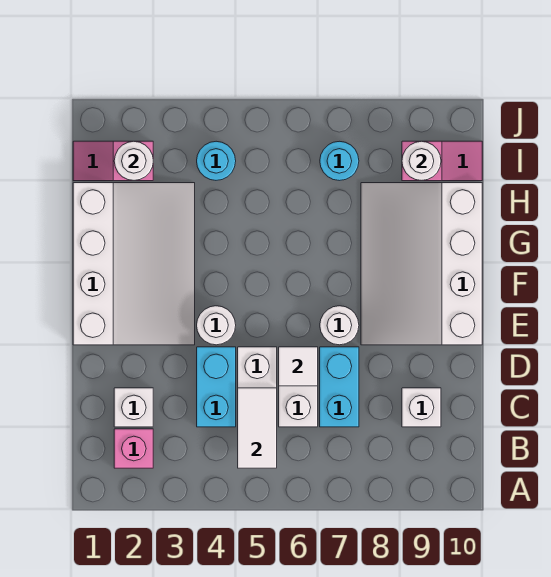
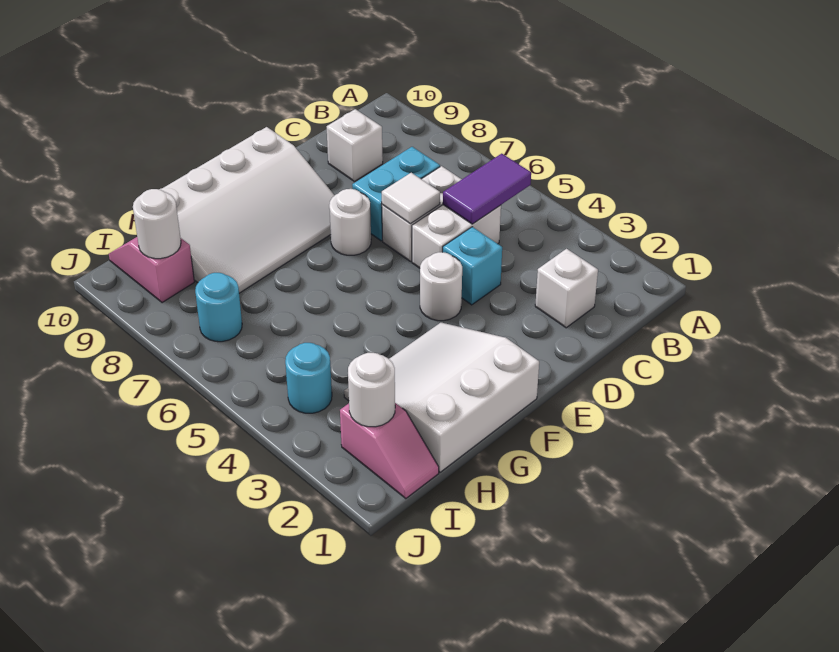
pink 1x1 brick [114,429,153,468] -> none
white 1x2 tile [238,388,277,468] -> purple 1x2 tile [443,154,531,224]
cyan 1x2 brick [197,347,236,427] -> cyan 1x1 brick [443,227,502,305]
white 3x4 slope [73,183,195,345] -> white 3x3 slope [344,323,539,472]

